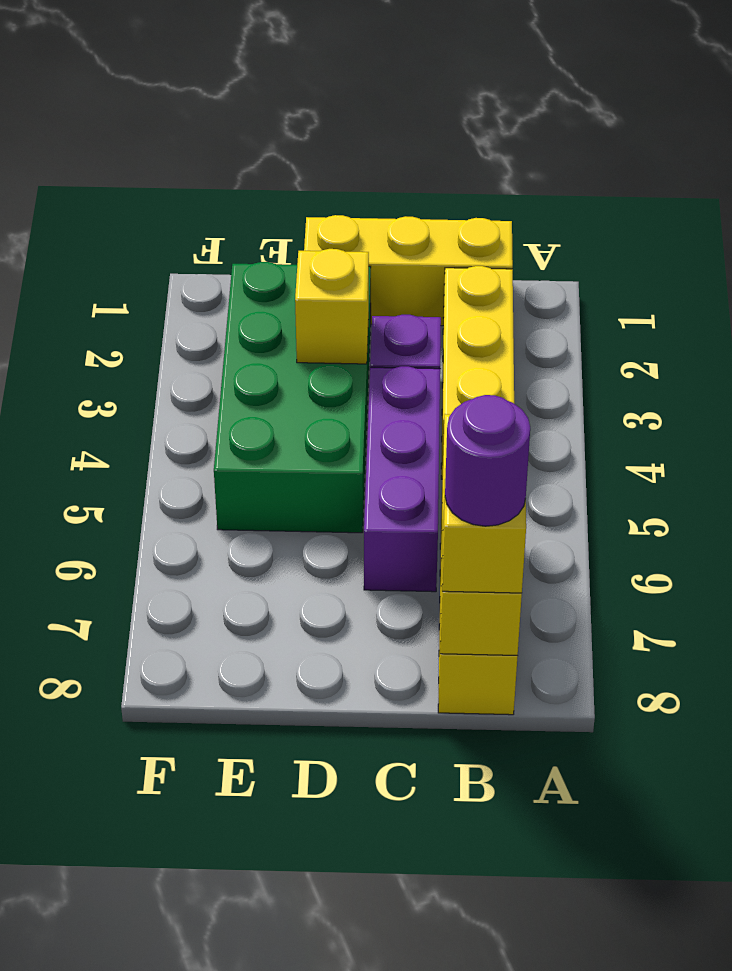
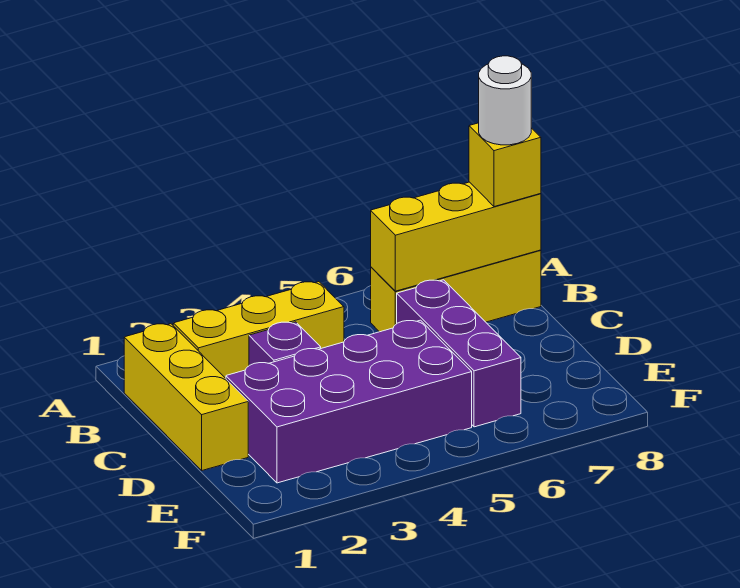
purple 1x1 round brick [445,395,530,526] -> white 1x1 round brick [479,56,531,145]
purple 1x3 brick [364,366,440,592] -> purple 1x3 brick turned to [397,280,521,427]
green 2x4 brick [214,262,371,533] -> purple 2x4 brick [226,320,472,483]
yellow 1x1 brick [295,249,369,364] -> none

